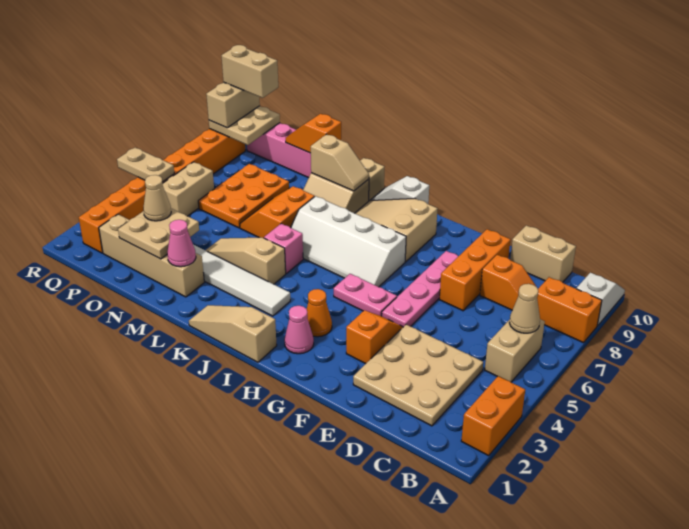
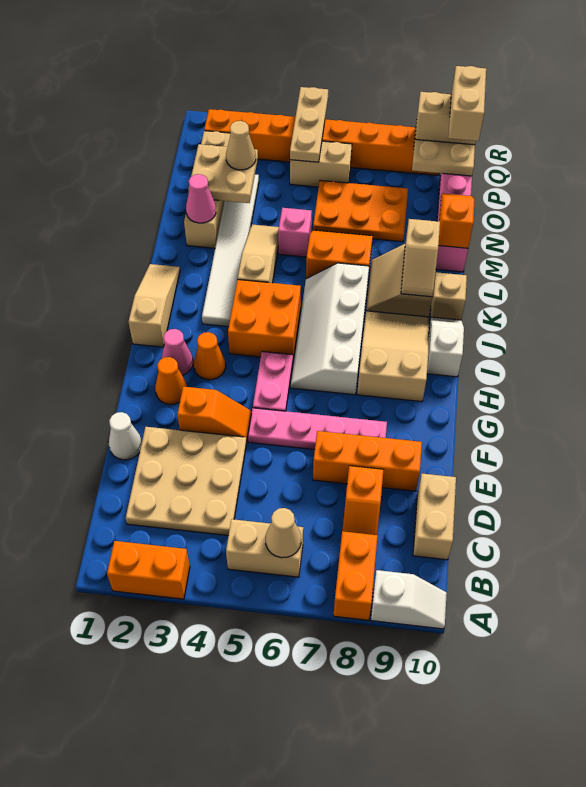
none -> white 1x1 cone [109,412,142,460]
none -> orange 1x1 cone [155,357,187,404]
none -> orange 2x2 brick [228,280,301,358]
pink 1x1 brick [264,224,303,274] -> pink 1x1 brick moved to [278,208,312,257]
tan 1x2 plate [117,148,174,182] -> tan 1x3 plate [290,87,328,162]

